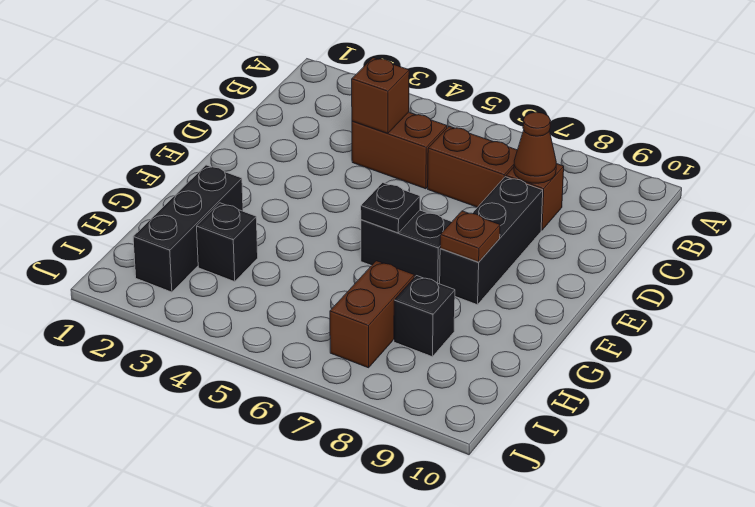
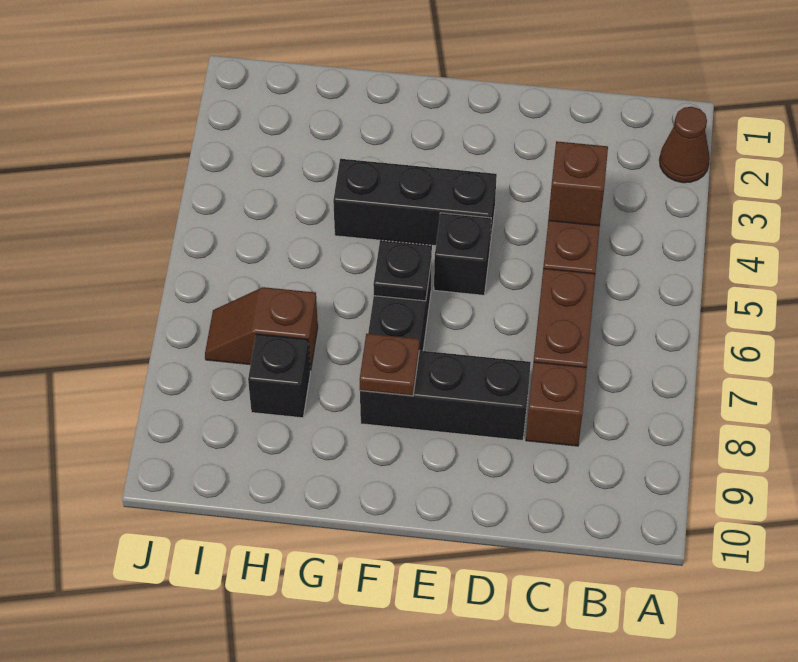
brown 1x1 cone [514,112,556,183] -> brown 1x1 cone moved to [659,107,710,183]
black 1x3 brick [133,165,243,292] -> black 1x3 brick moved to [333,159,497,246]
black 1x1 brick [197,203,258,282] -> black 1x1 brick moved to [434,213,491,295]
brown 1x2 brick [330,261,414,368] -> brown 1x2 slope [205,287,318,370]

